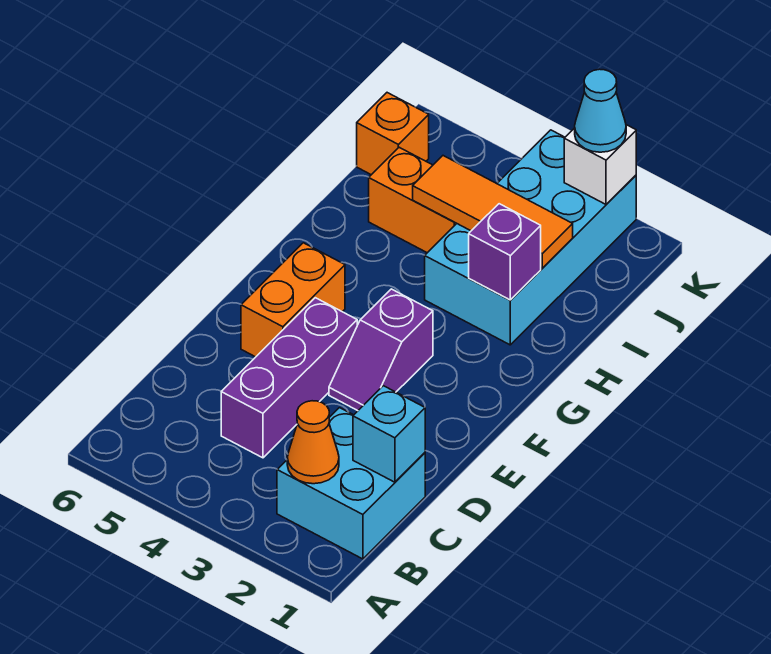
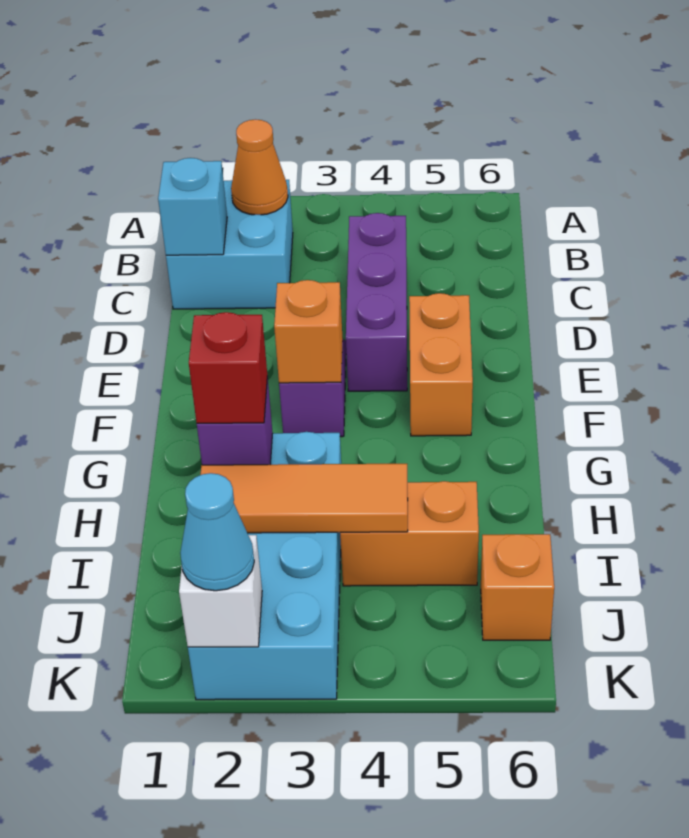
none -> orange 1x1 brick [274,280,343,383]
none -> red 1x1 brick [189,312,267,423]

